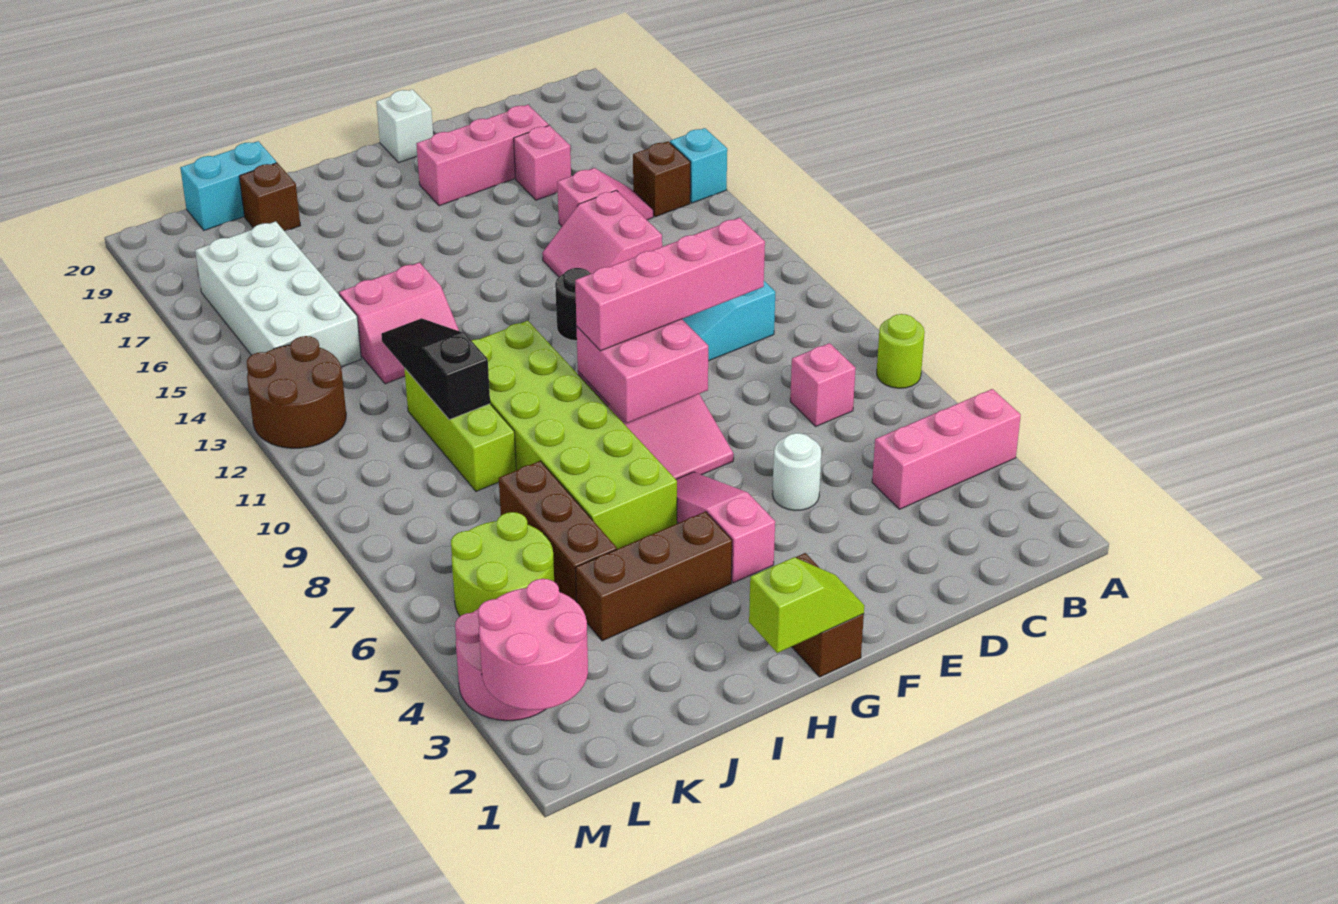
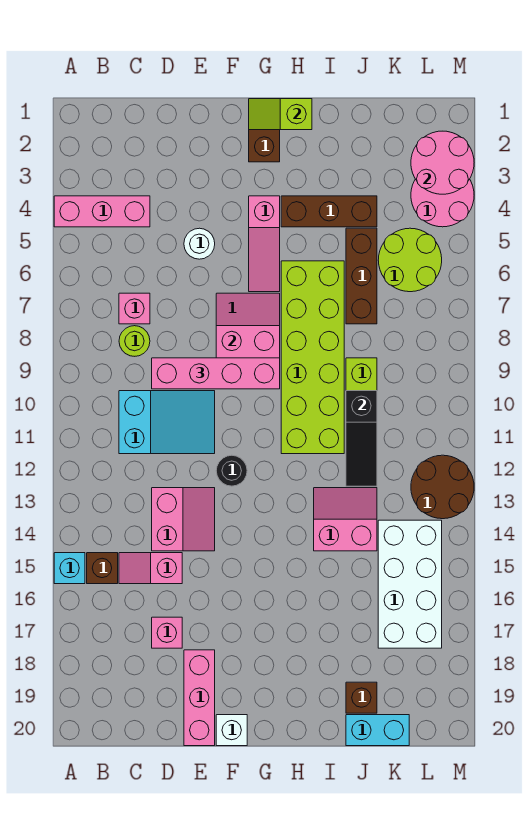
lime 1x1 round brick [877,314,925,388] -> lime 1x1 round brick moved to [119,326,150,356]
pink 1x3 brick [416,105,548,206] -> pink 1x3 brick turned to [184,650,215,746]

